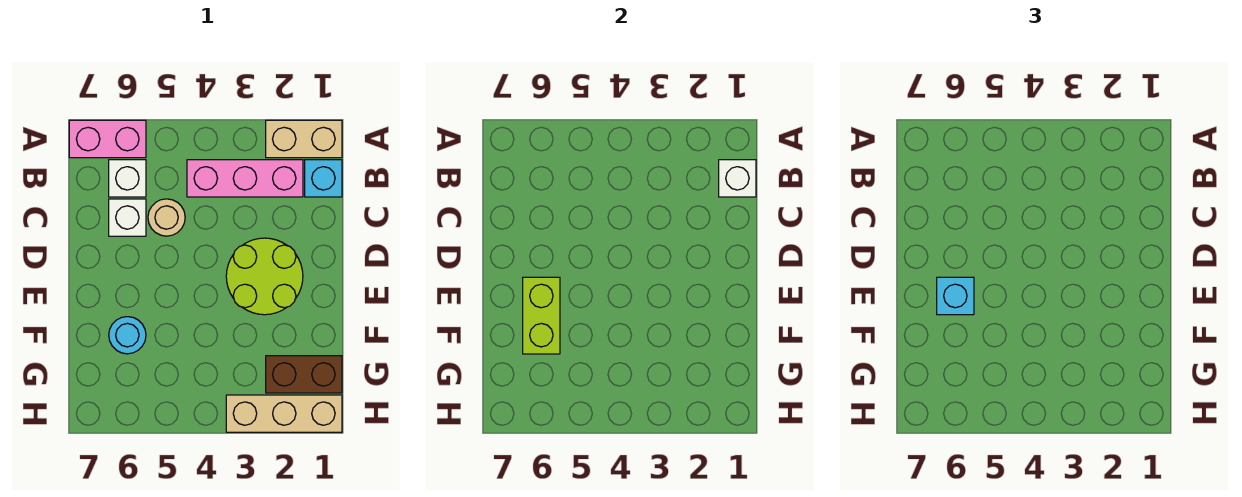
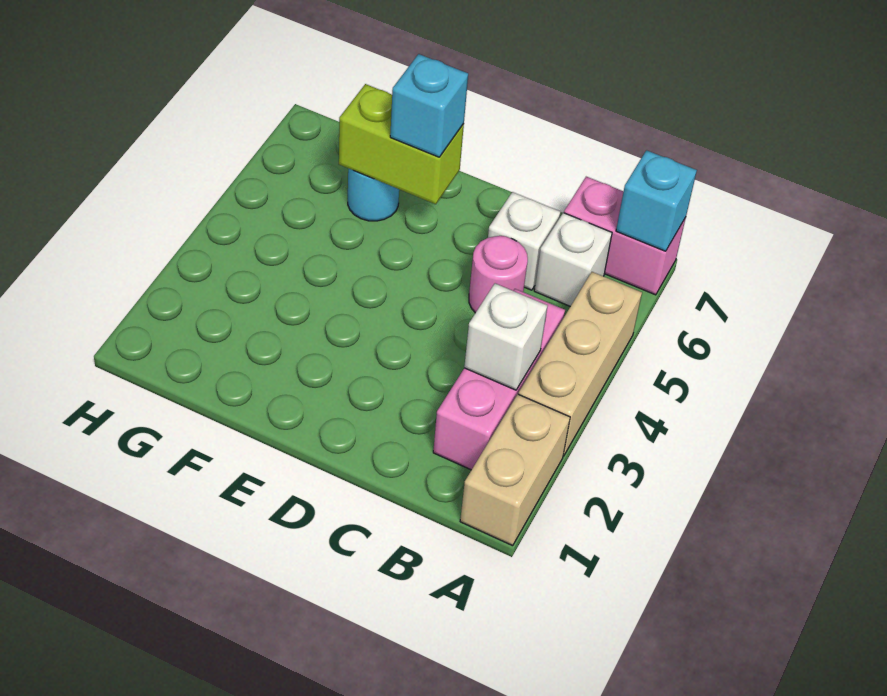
pink 1x2 brick [69,120,146,158] -> pink 1x2 brick turned to [564,177,686,295]
cyan 1x1 brick [305,160,342,197] -> cyan 1x1 brick moved to [616,150,697,251]
white 1x1 brick [719,160,756,197] -> white 1x1 brick moved to [464,283,547,390]
tan 1x1 round brick [148,199,185,236] -> pink 1x1 round brick [469,236,528,313]
lime 2x2 round brick [226,238,303,315] -> none
brown 1x2 brick [266,356,342,393] -> none
tan 1x3 brick [226,395,342,432] -> tan 1x3 brick moved to [519,272,642,456]

